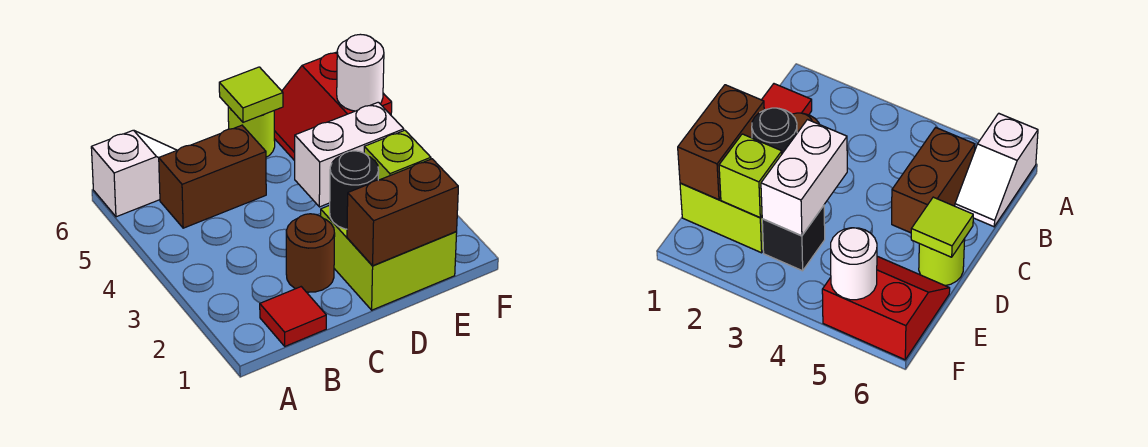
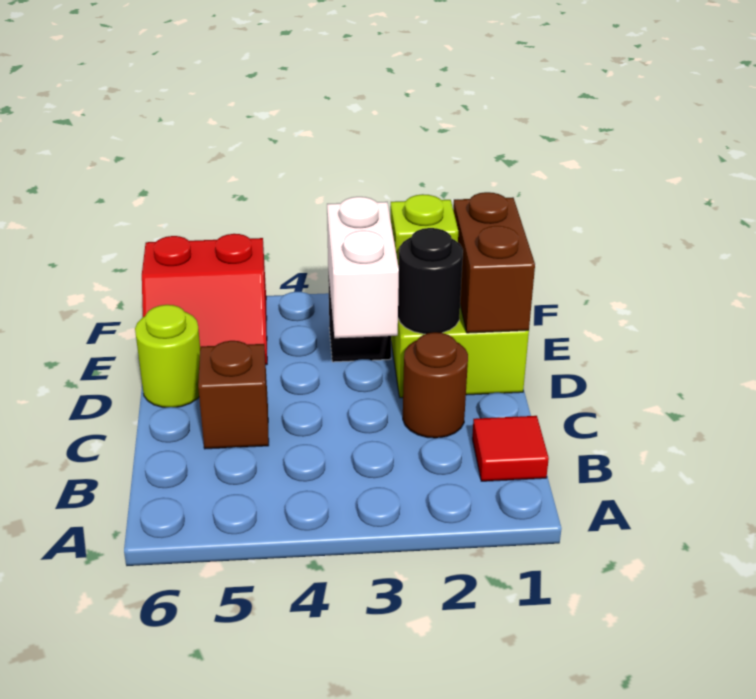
white 1x2 slope [91,130,177,217] -> none
brown 1x2 brick [159,125,266,228] -> brown 1x1 brick [198,341,269,449]
lime 1x1 tile [219,67,283,122] -> none
white 1x1 round brick [337,34,384,111] -> none

